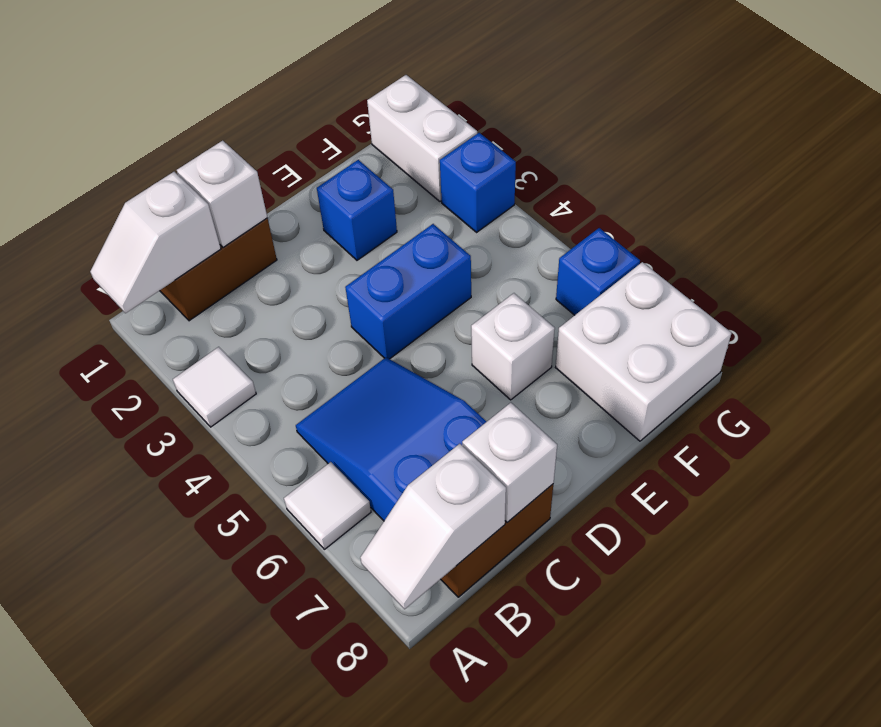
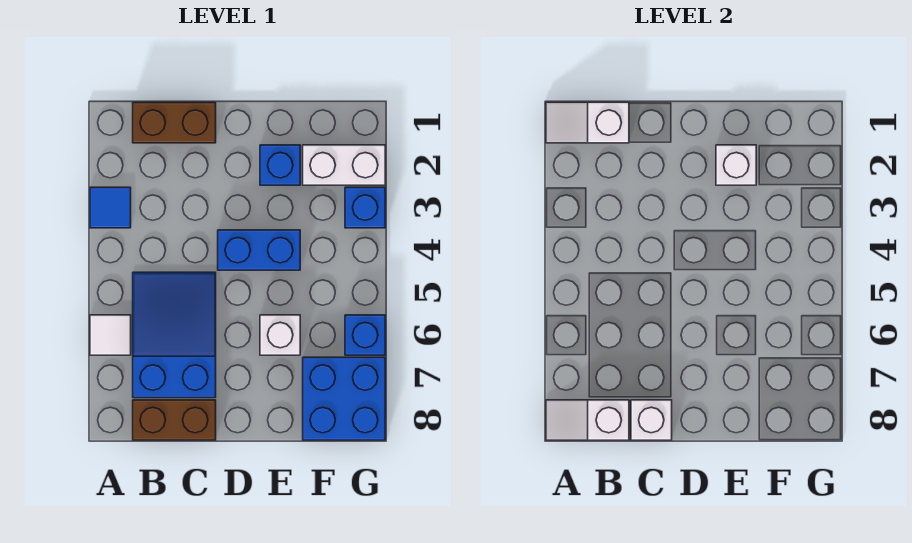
white 1x1 tile [173,347,256,427] -> blue 1x1 tile [90,187,131,228]
white 1x1 brick [177,141,267,247] -> white 1x1 brick moved to [716,145,756,185]
white 2x2 brick [556,262,731,441] -> blue 2x2 brick [303,357,385,440]
white 1x2 brick [367,75,477,201] -> white 1x2 brick turned to [303,145,385,185]

